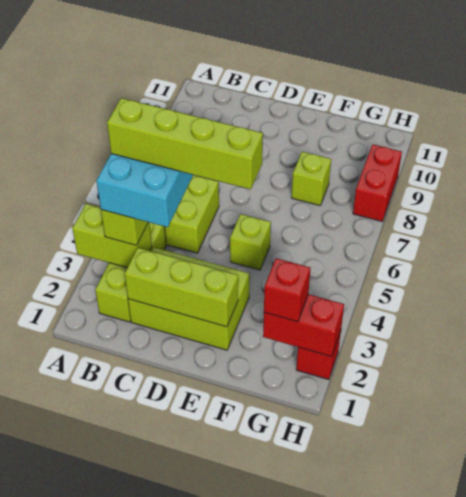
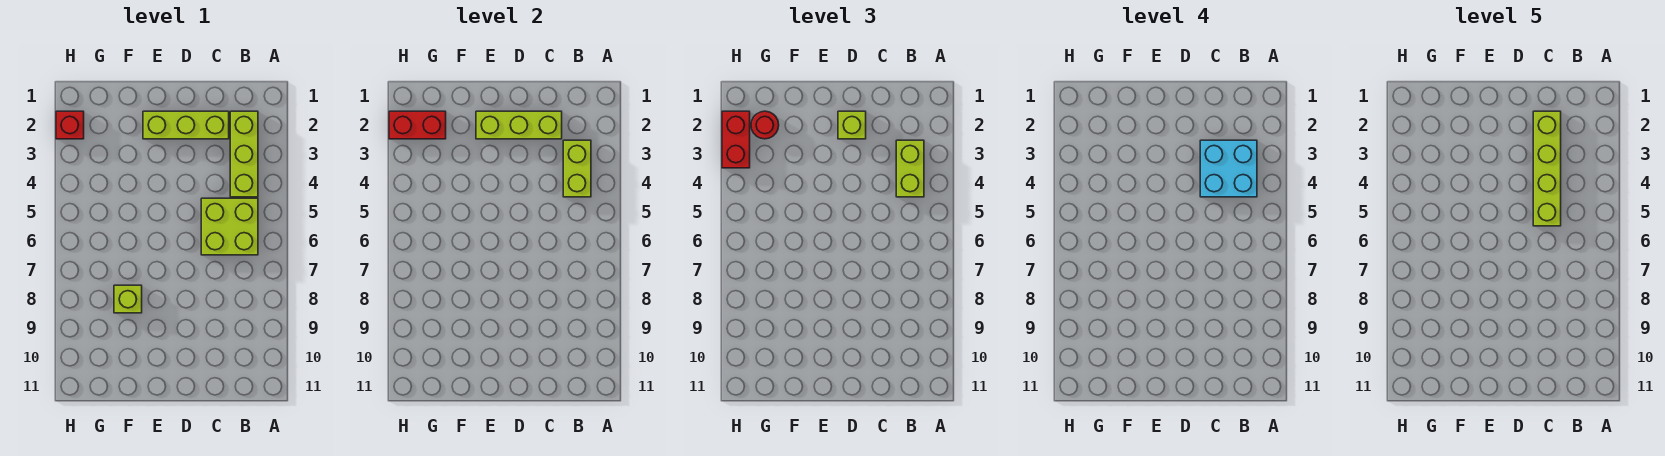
lime 1x2 brick [72,204,152,268] -> lime 1x2 brick turned to [563,140,591,197]
lime 1x4 brick [107,98,263,189] -> lime 1x4 brick turned to [1533,111,1561,226]
lime 2x3 brick [128,247,249,350] -> lime 1x3 brick [143,111,229,139]
lime 1x1 brick [230,214,271,270] -> lime 1x1 brick moved to [838,111,866,139]
red 1x1 brick [264,258,311,322] -> red 1x1 round brick [751,111,779,139]
red 1x2 brick [353,145,402,221] -> red 1x2 brick moved to [722,111,750,168]

